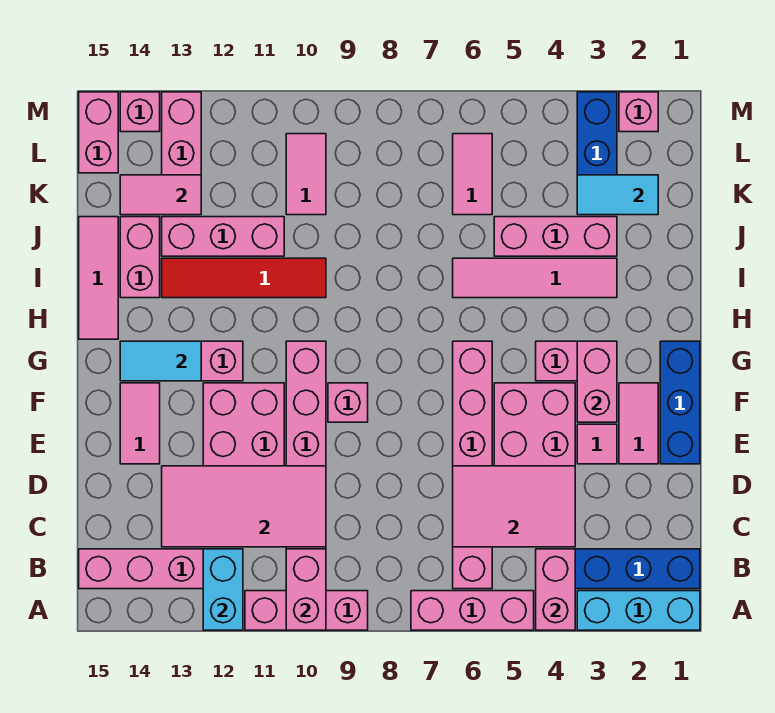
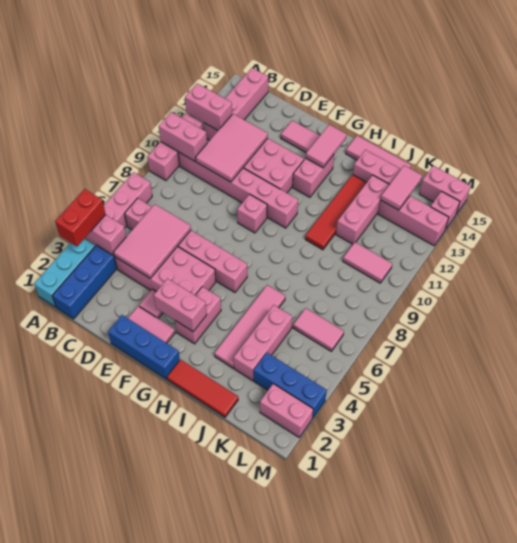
none -> red 1x2 brick [55,189,106,247]
cyan 1x2 brick [203,549,243,630] -> pink 1x2 brick [185,83,232,130]
pink 2x4 tile [162,466,326,547] -> pink 2x3 tile [195,114,268,182]
cyan 1x2 tile [120,341,201,381] -> pink 1x2 tile [306,125,347,168]
none -> red 1x3 tile [167,360,238,417]
cyan 1x2 tile [577,175,658,215] -> none
pink 1x1 brick [619,92,658,132] -> pink 1x2 brick [260,384,313,437]

